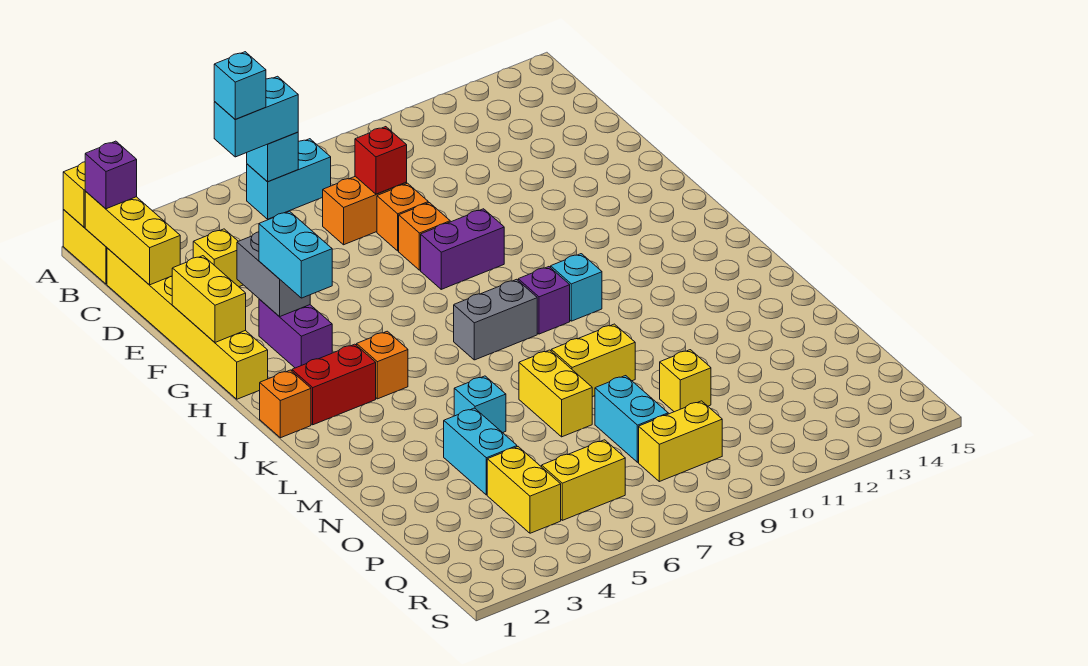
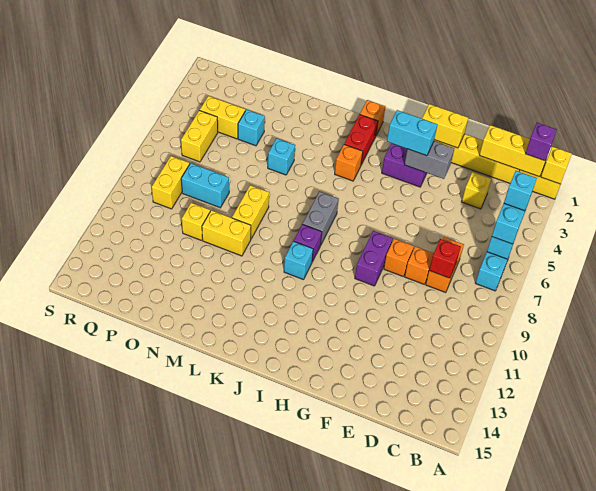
yellow 1x2 brick [519,350,592,437] -> yellow 1x2 brick moved to [202,210,251,256]
cyan 1x2 brick [444,408,517,495] -> cyan 1x1 brick [238,109,265,146]

